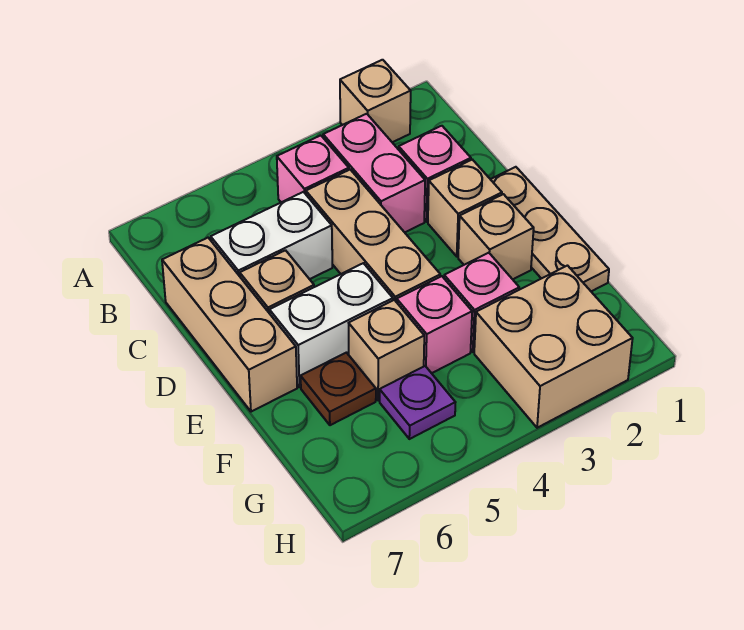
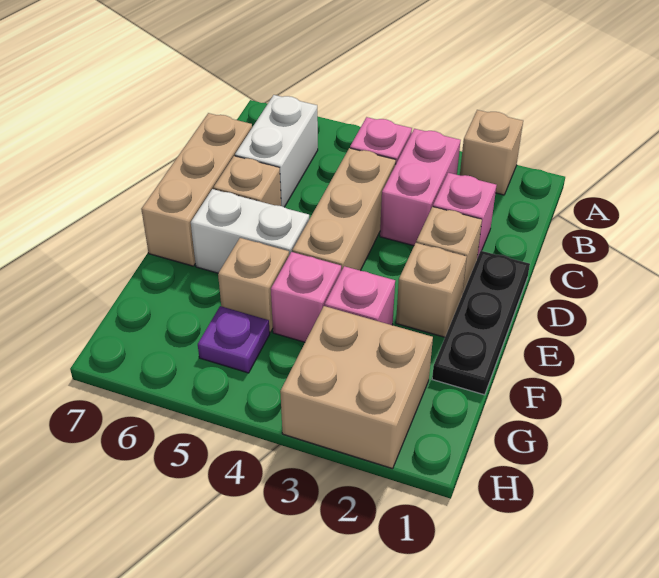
white 1x2 brick [211,192,332,279] -> white 1x2 brick turned to [235,95,318,207]
tan 1x3 plate [490,167,609,291] -> black 1x3 plate [432,251,530,395]
brown 1x1 plate [301,353,376,425] -> none

